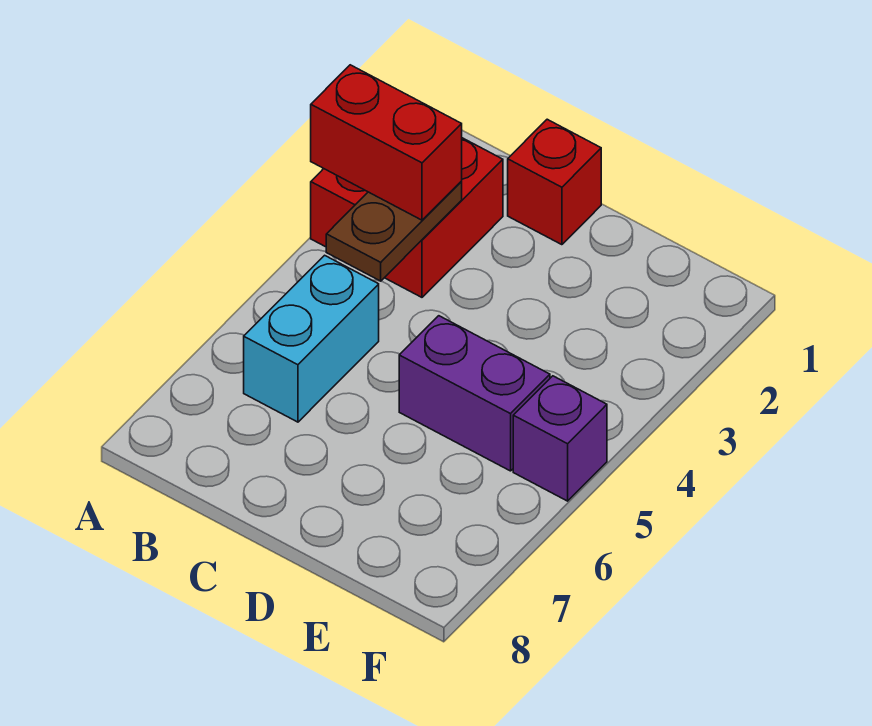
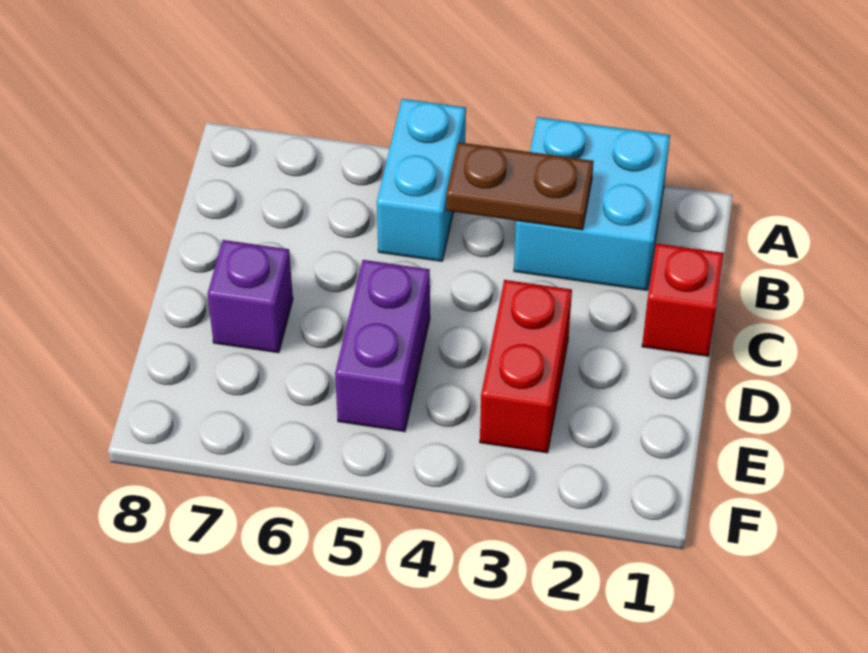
red 2x2 brick [311,138,503,297] -> cyan 2x2 brick [514,117,670,290]
red 1x2 brick [311,65,462,220] -> red 1x2 brick moved to [480,280,572,453]
cyan 1x2 brick [244,255,379,422] -> cyan 1x2 brick turned to [377,99,466,261]
purple 1x1 brick [513,376,607,501] -> purple 1x1 brick moved to [208,240,293,353]

